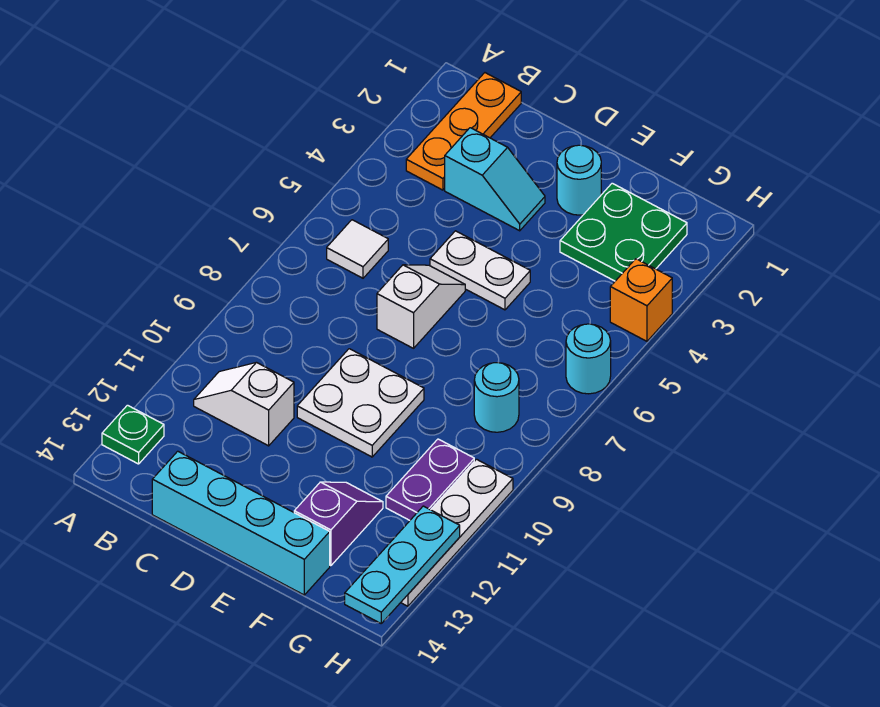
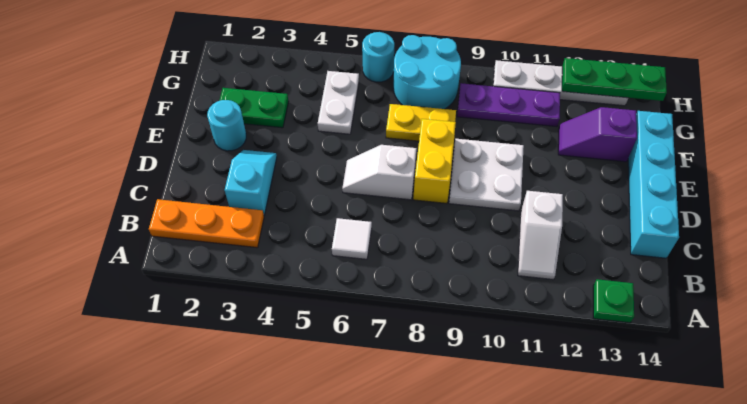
white 1x2 plate [430,231,530,310] -> white 1x2 plate moved to [318,71,359,134]
none -> yellow 1x2 brick [413,119,456,203]
green 2x2 plate [560,183,687,281] -> green 1x2 plate [219,88,289,128]
none -> yellow 1x2 plate [386,104,456,141]
cyan 1x1 round brick [474,362,519,432] -> cyan 2x2 round brick [393,35,461,109]
purple 1x2 plate [386,439,474,520] -> purple 1x3 plate [457,83,560,127]
orange 1x1 brick [610,259,672,341] -> none
cyan 1x3 plate [345,506,460,623] -> green 1x3 plate [562,58,667,101]

